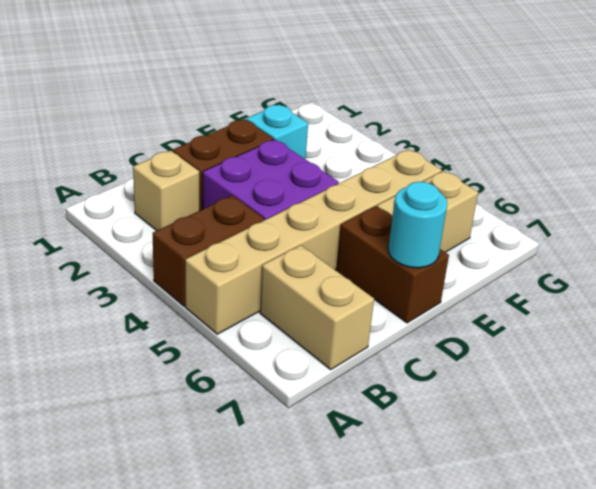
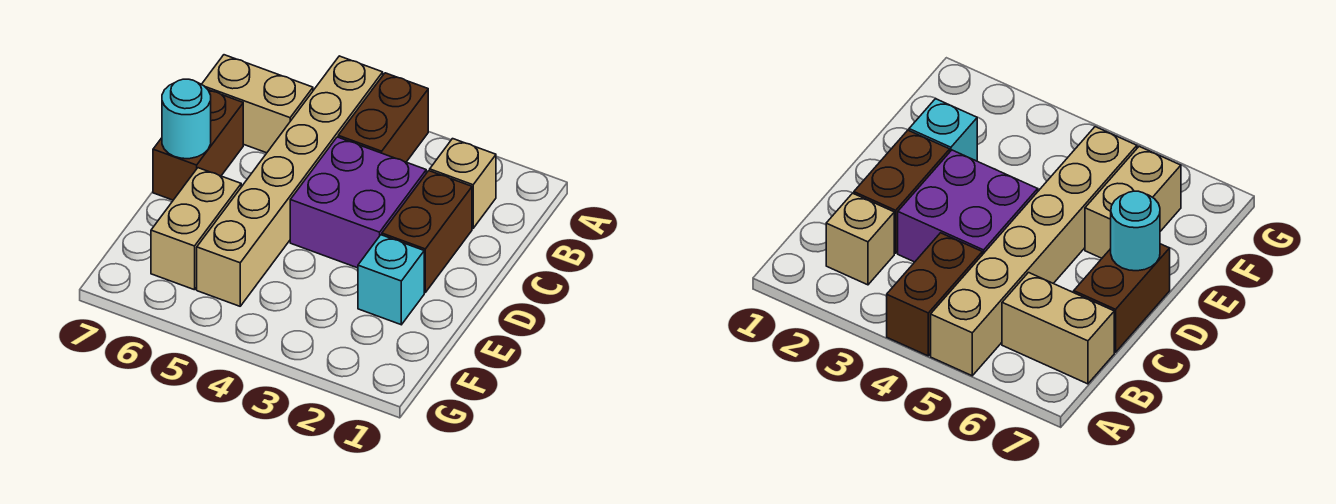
brown 1x2 brick [336,206,449,323] -> brown 1x2 brick turned to [153,90,243,200]

